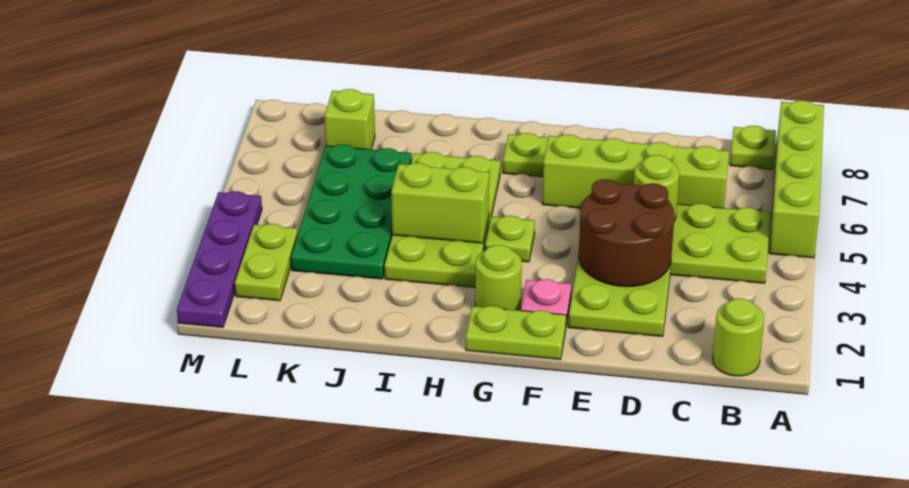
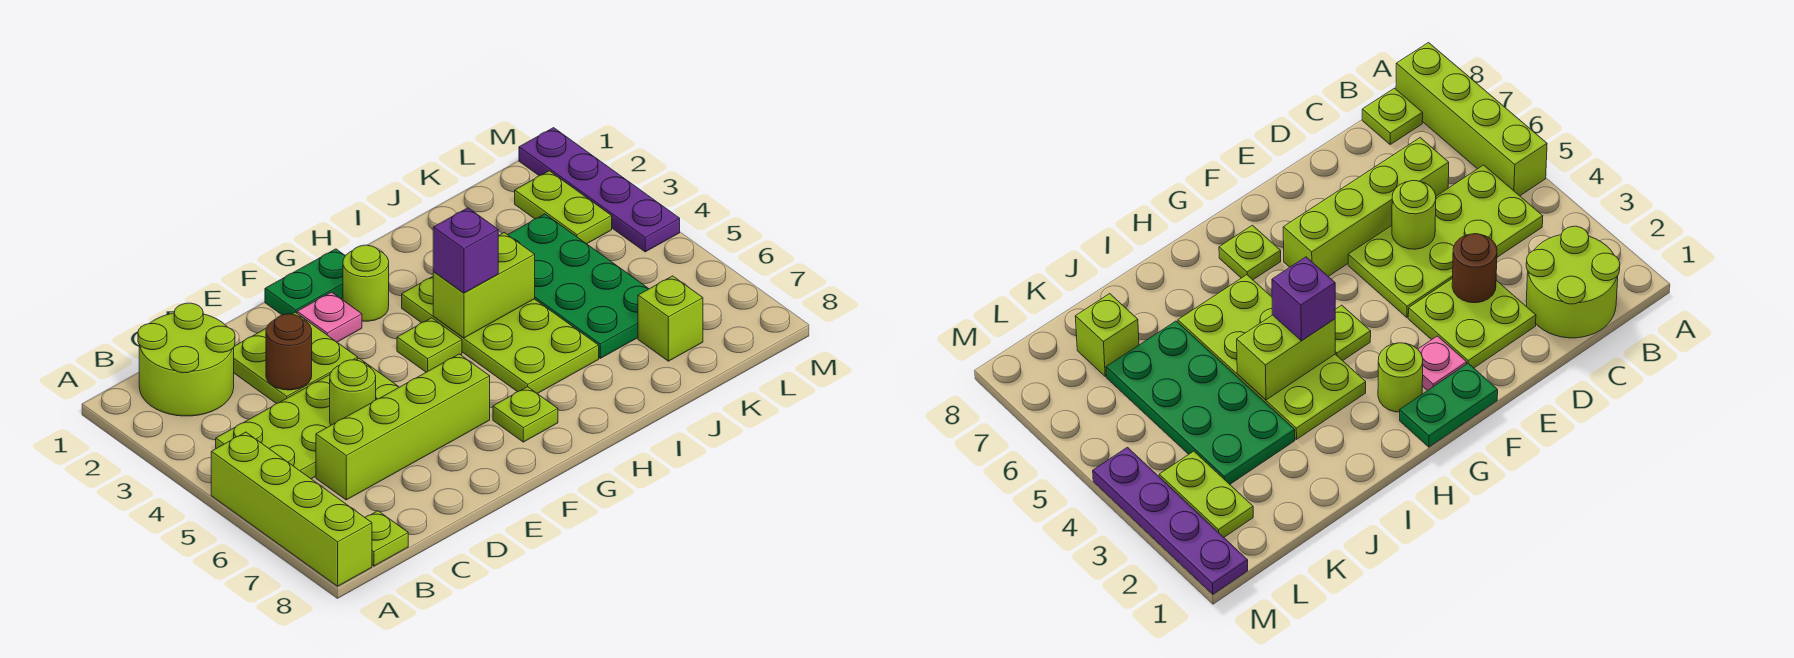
lime 1x1 round brick [713,298,764,376] -> lime 2x2 round brick [138,303,235,416]
brown 2x2 round brick [579,179,674,287] -> brown 1x1 round brick [266,314,312,390]
lime 1x2 plate [466,306,566,360] -> green 1x2 plate [265,249,345,315]
none -> purple 1x1 brick [433,208,498,293]

